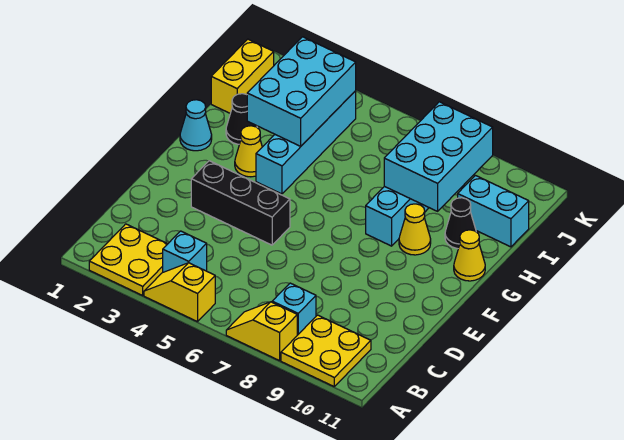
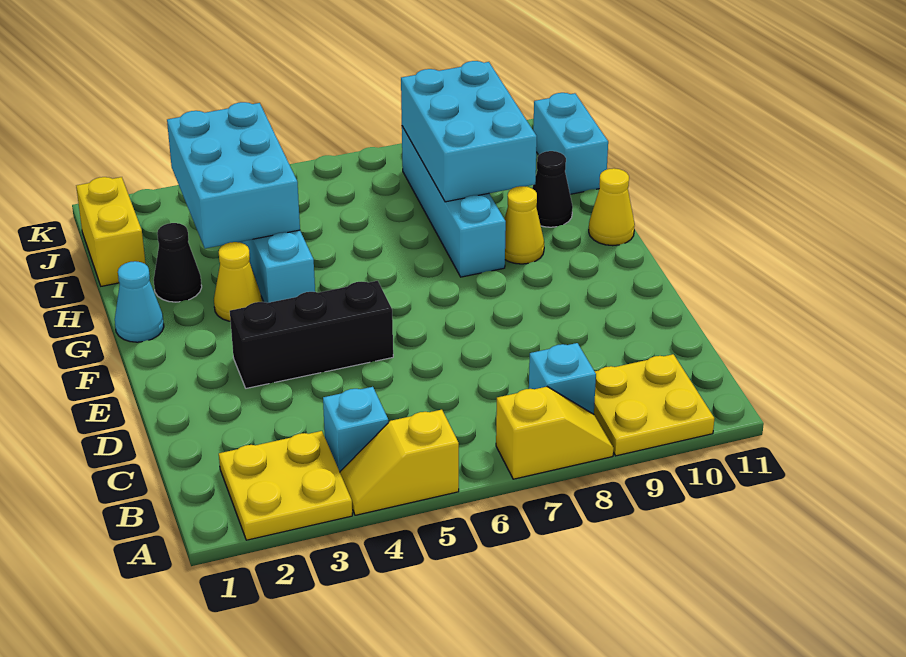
yellow 1x2 slope [226,302,297,361] -> yellow 1x2 slope turned to [496,387,614,479]
cyan 1x2 brick [458,175,529,247] -> cyan 1x2 brick turned to [533,93,608,194]

